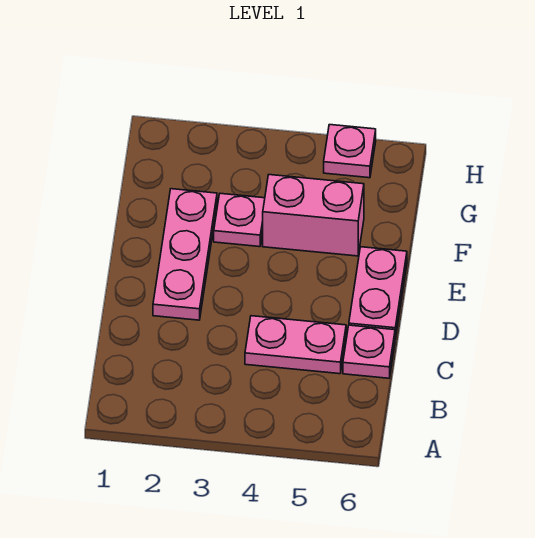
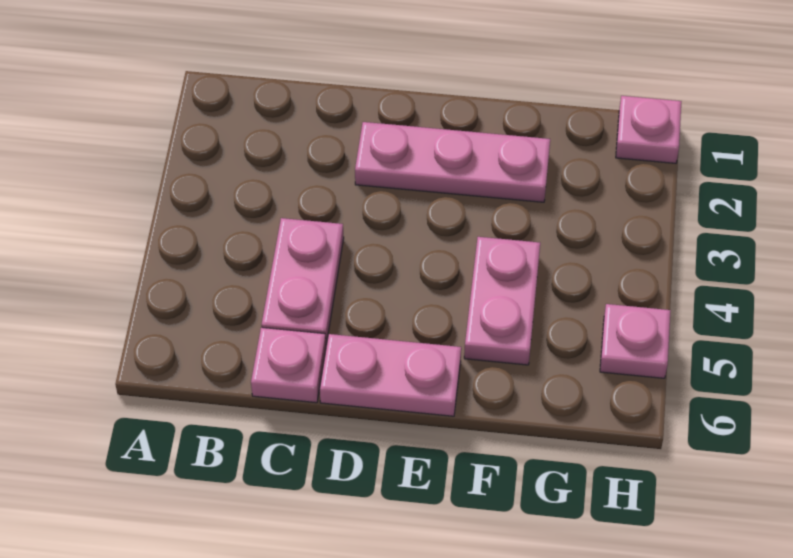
pink 1x1 plate [214,193,265,247] -> pink 1x1 plate moved to [616,96,681,163]
pink 1x2 brick [263,175,364,256] -> pink 1x2 plate [464,237,540,365]

